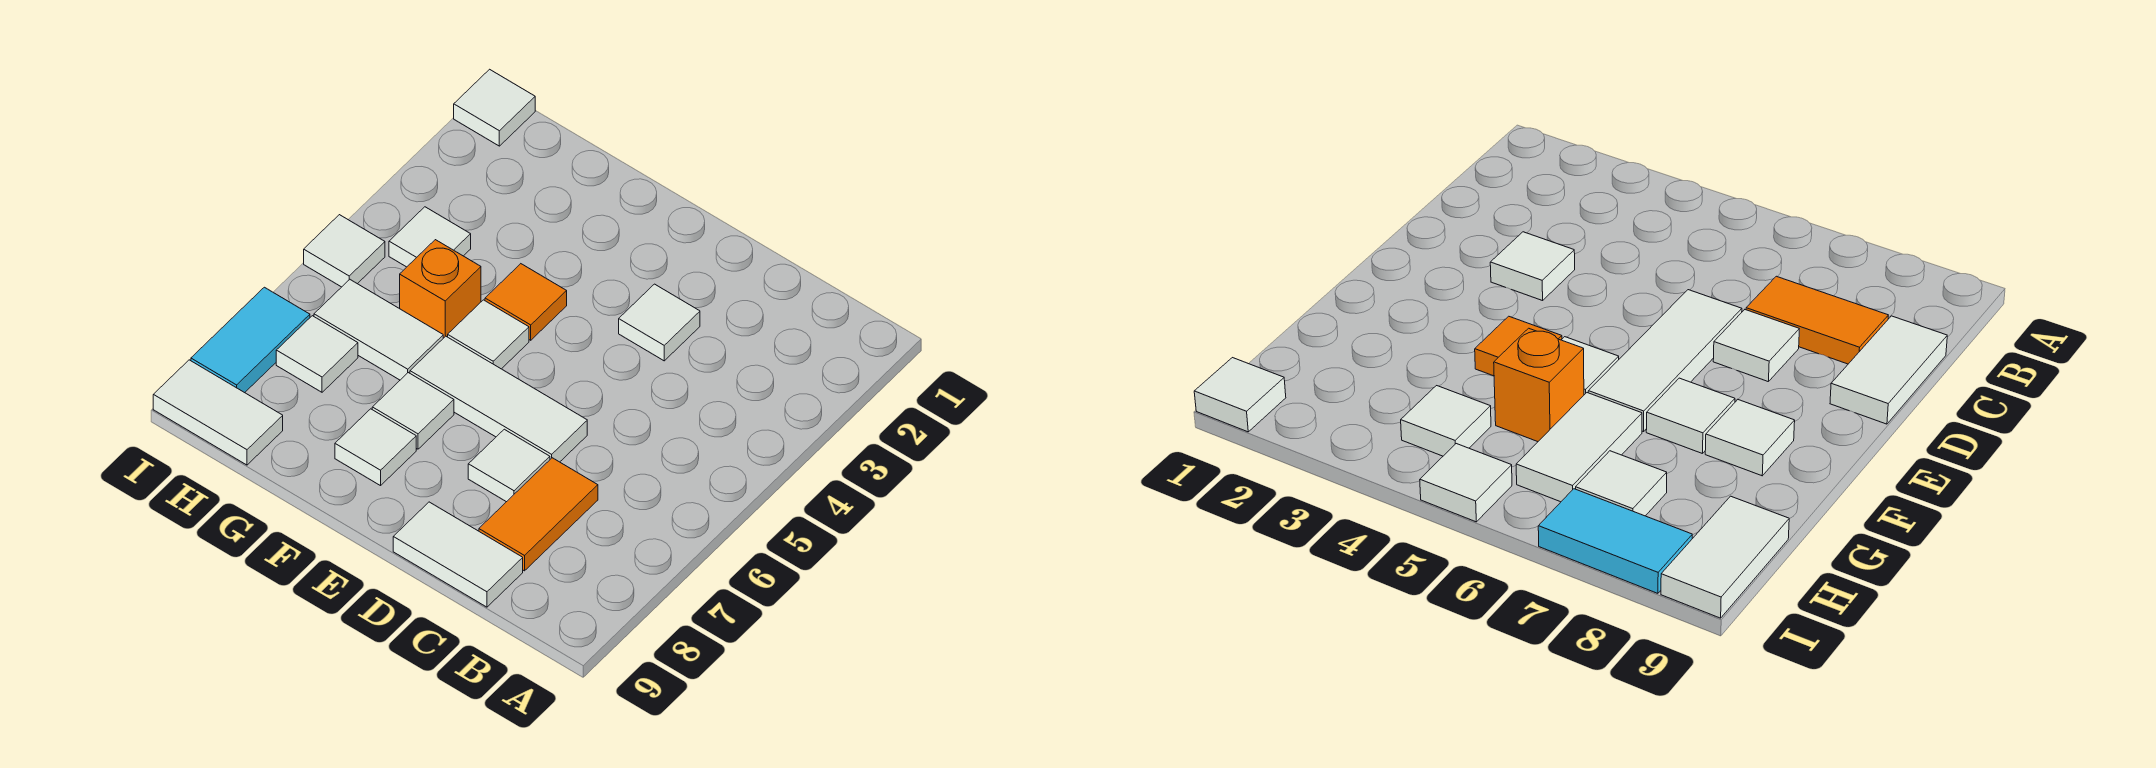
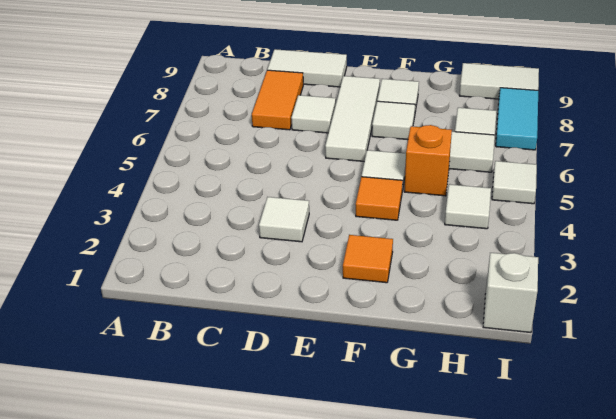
white 1x3 tile [410,336,587,462] -> white 1x3 tile turned to [325,76,380,161]
none -> orange 1x1 tile [343,235,393,283]
white 1x1 tile [454,69,535,146] -> white 1x1 brick [483,253,538,333]

